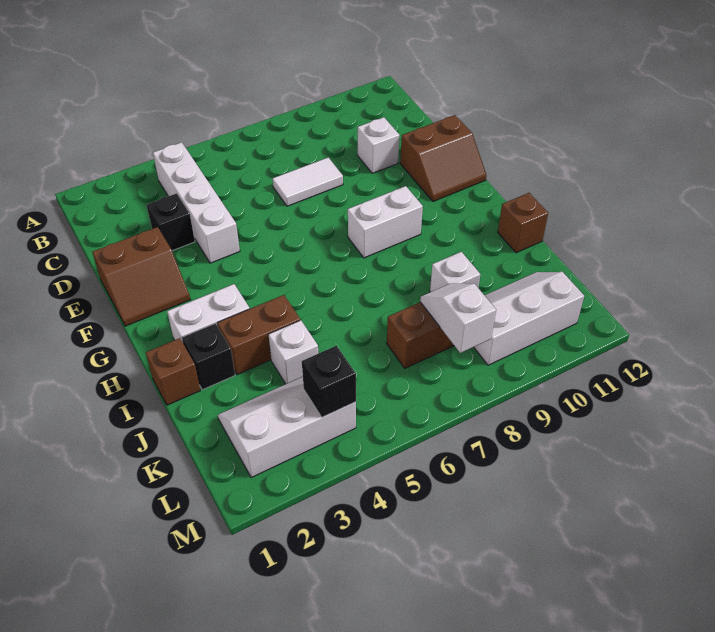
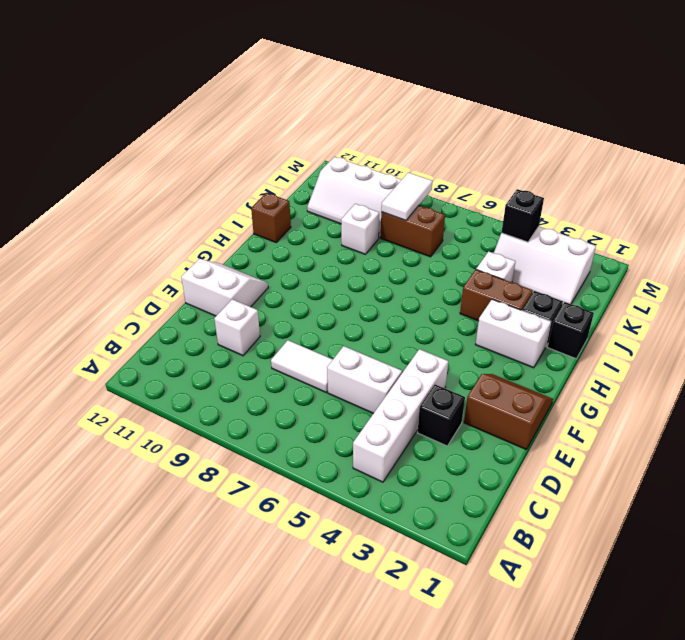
brown 2x2 slope [400,115,487,201] -> white 2x2 slope [181,259,268,316]
white 1x2 brick [348,186,423,258] -> white 1x2 brick moved to [327,346,402,413]
brown 1x1 brick [146,338,200,405] -> black 1x1 brick [548,302,594,359]
white 1x2 slope [420,283,496,353] -> white 1x2 tile [381,173,432,220]

